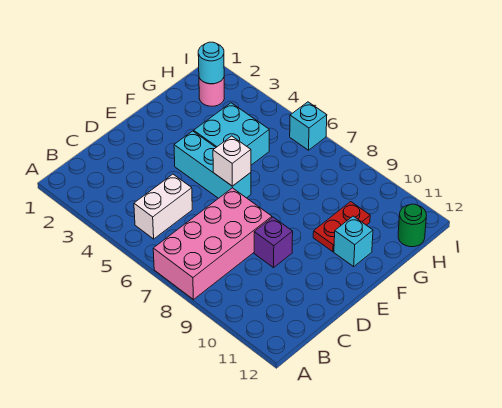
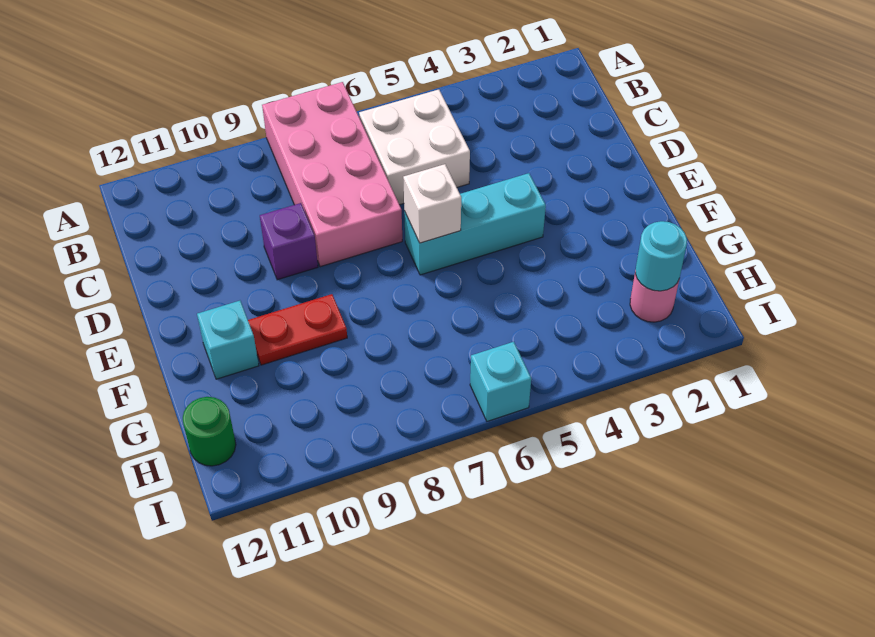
white 1x2 brick [134,174,192,239] -> white 2x2 brick [359,90,470,205]
cyan 2x2 brick [194,103,269,165] -> none
red 1x2 plate [313,202,370,252] -> red 1x2 plate turned to [248,294,347,365]

